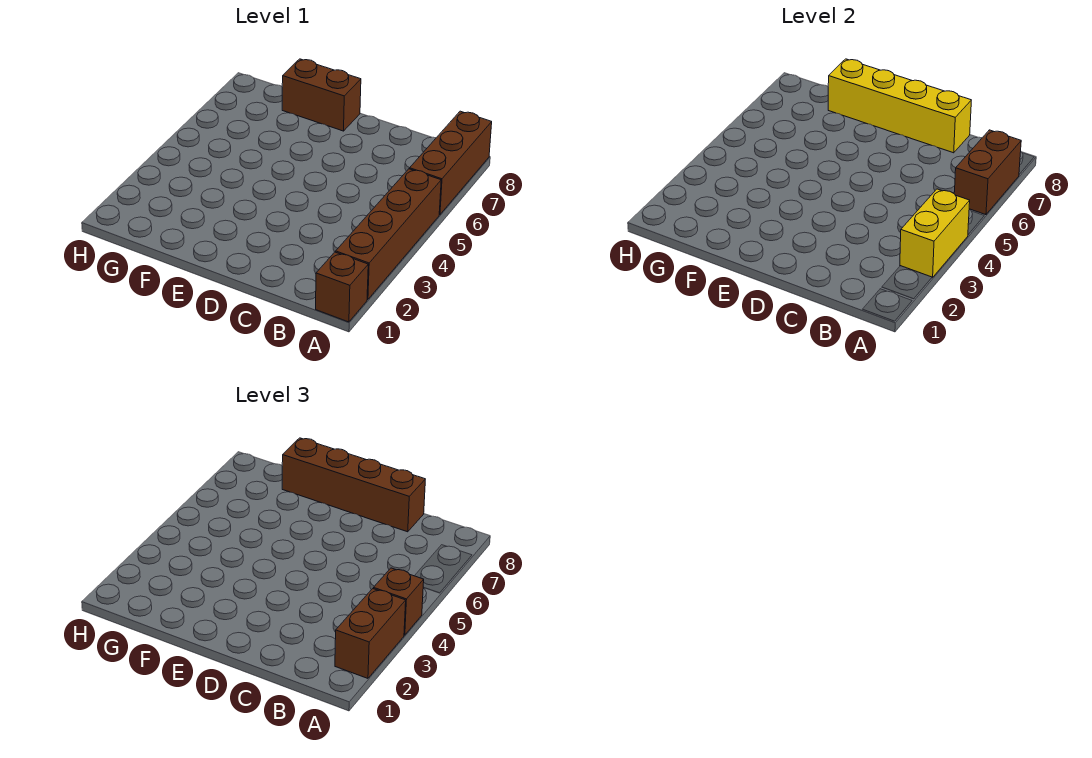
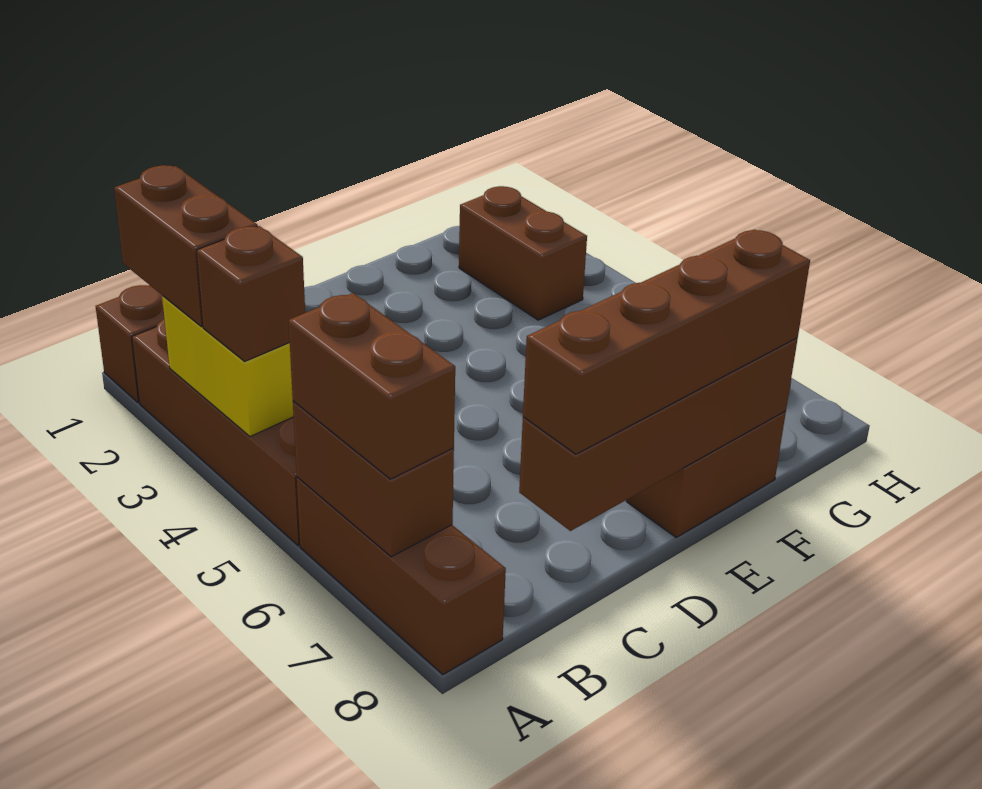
none -> brown 1x2 brick [289,293,455,479]
yellow 1x4 brick [828,59,971,153] -> brown 1x4 brick [519,338,798,531]
none -> brown 1x2 brick [459,186,587,320]

